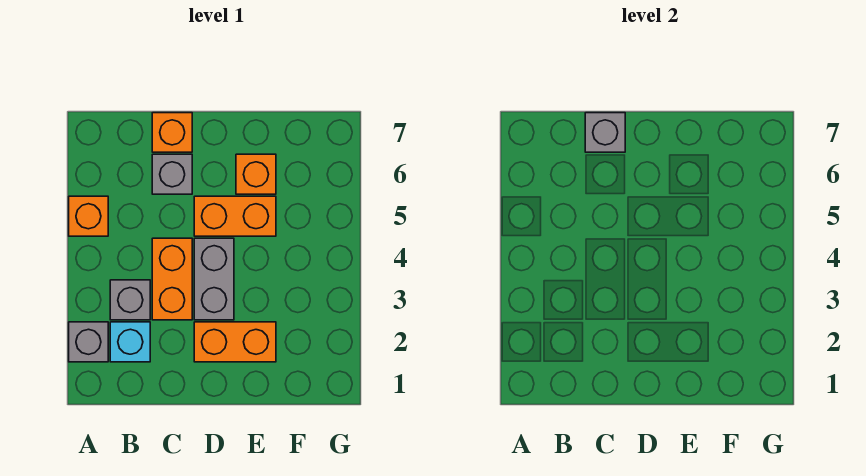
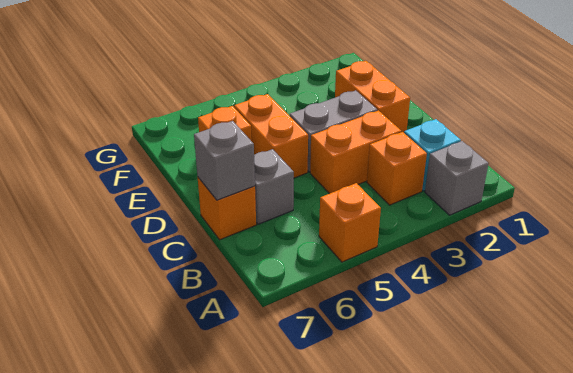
grey 1x1 brick [110,280,150,320] -> orange 1x1 brick [367,132,427,205]

